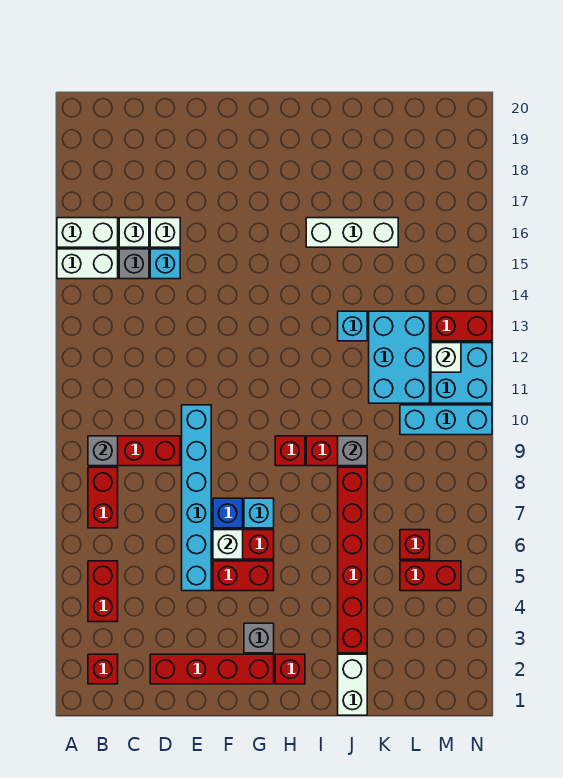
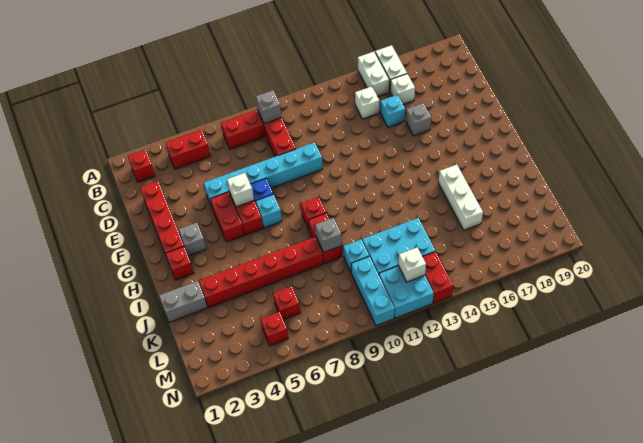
grey 1x1 brick [119,249,149,279] -> grey 1x1 brick moved to [406,103,431,136]
white 1x1 brick [150,218,180,247] -> white 1x1 brick moved to [355,86,379,119]
white 1x2 brick [338,654,367,715] -> grey 1x2 brick [159,281,207,323]
cyan 1x1 brick [338,311,367,341] -> cyan 1x1 brick moved to [343,239,369,273]
red 1x2 brick [400,561,461,591] -> red 1x1 brick [261,312,288,346]

